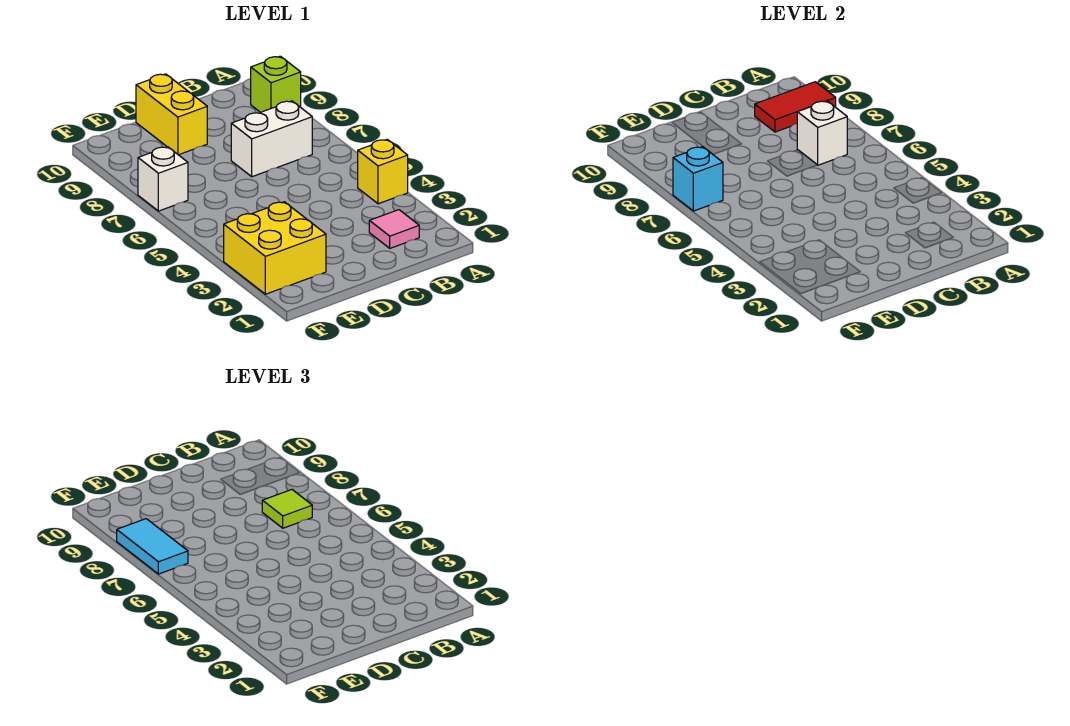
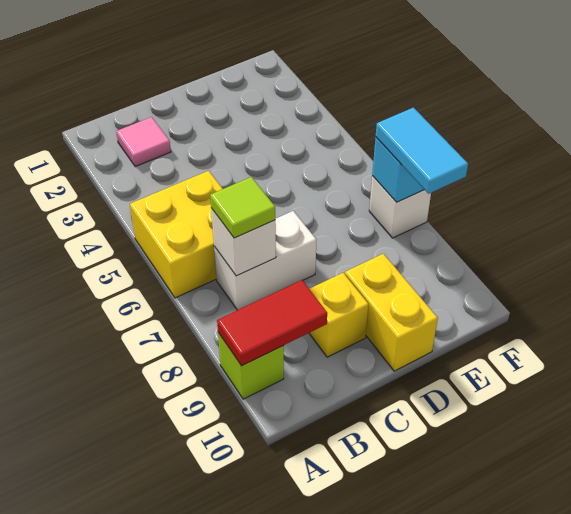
yellow 1x1 brick [358,139,408,204] -> yellow 1x1 brick moved to [309,273,369,357]
yellow 2x2 brick [224,202,326,294] -> yellow 2x2 brick moved to [130,171,222,298]

